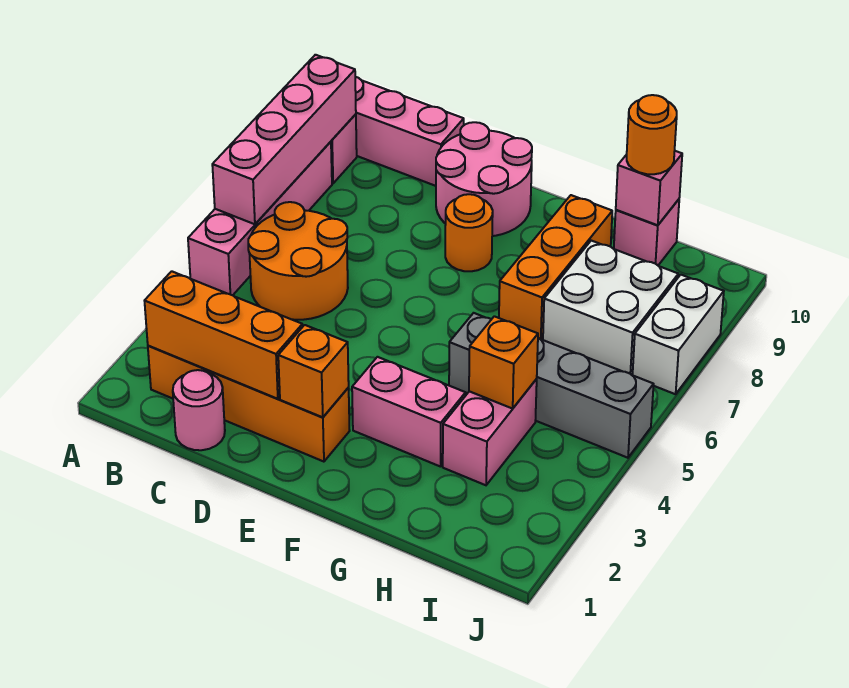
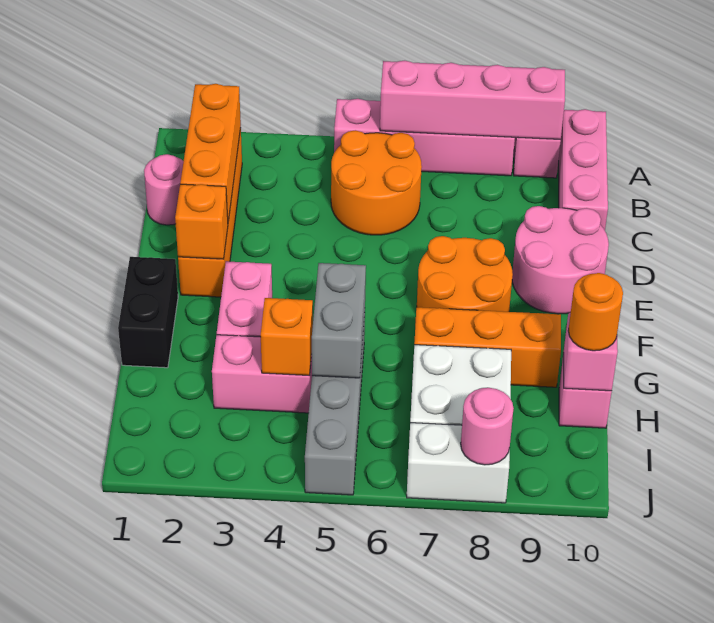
orange 1x1 round brick [445,194,493,271] -> orange 2x2 round brick [417,236,513,312]
none -> black 1x2 brick [118,257,178,368]
none -> grey 1x2 brick [312,263,366,378]
none -> pink 1x1 round brick [461,388,514,465]

